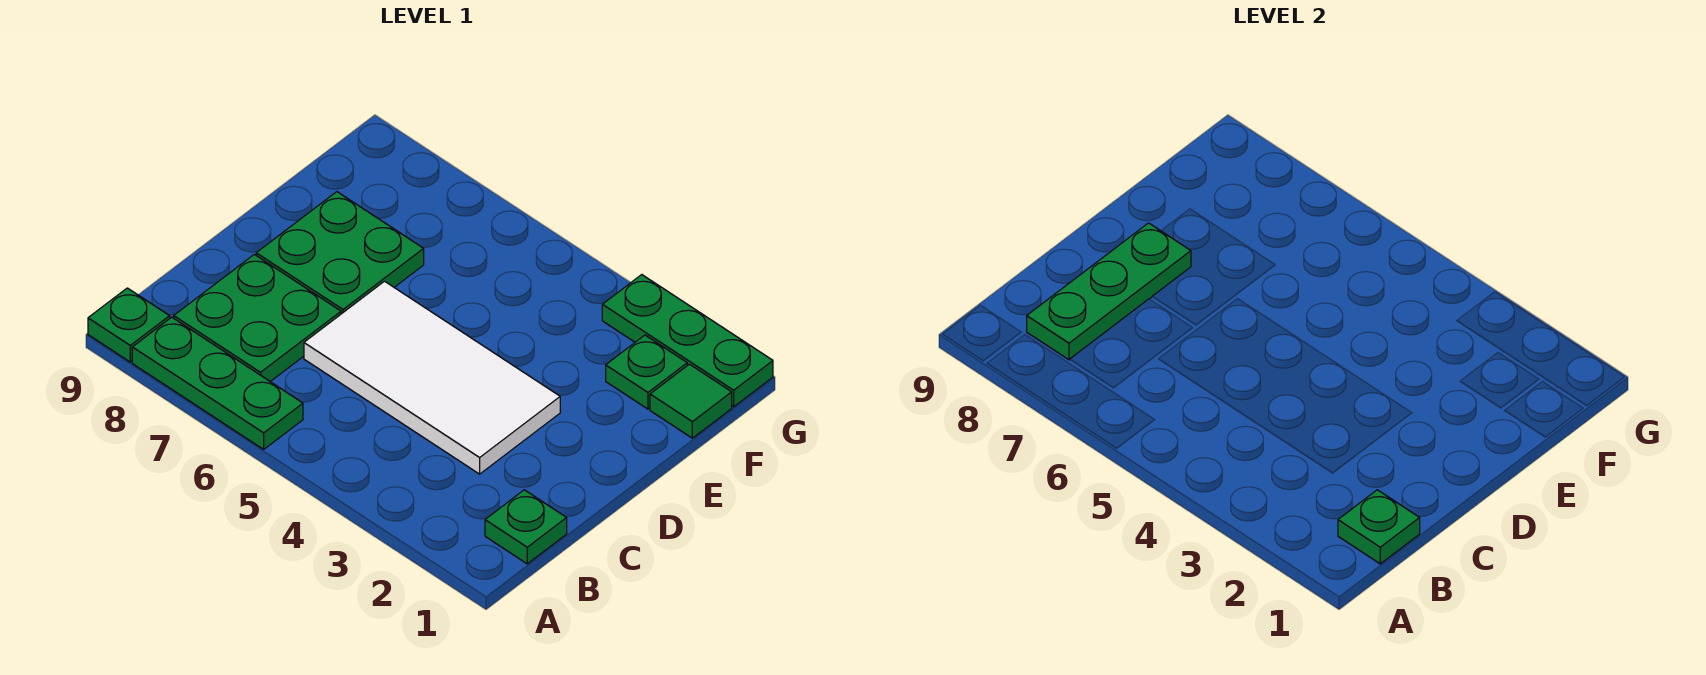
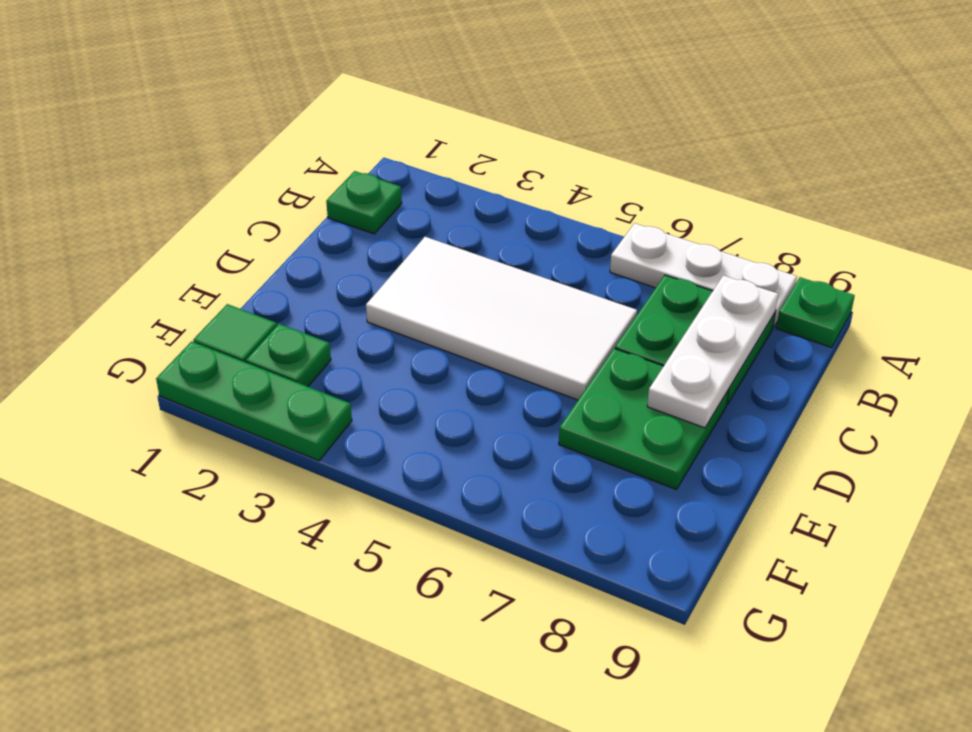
green 1x3 plate [132,317,303,449] -> white 1x3 plate [610,223,797,328]
green 1x1 plate [1338,490,1420,564] -> none
green 1x3 plate [1027,223,1191,360] -> white 1x3 plate [647,275,778,428]

